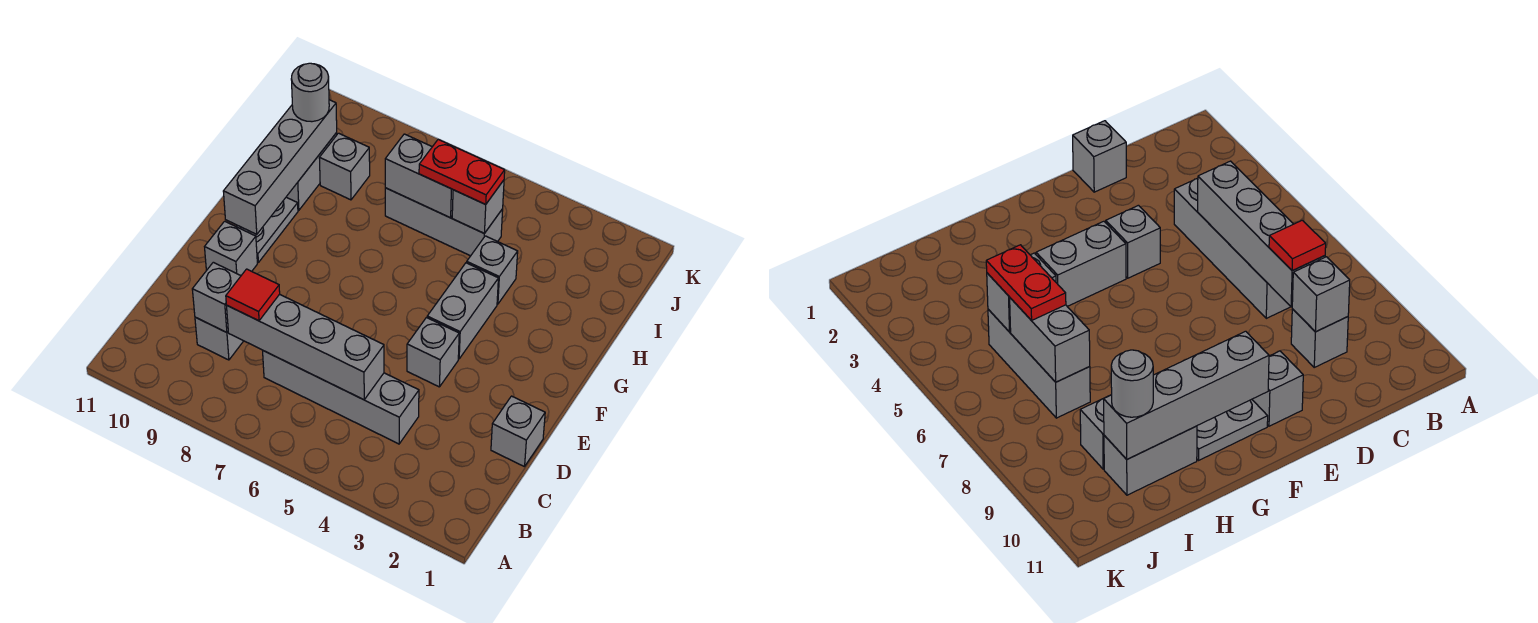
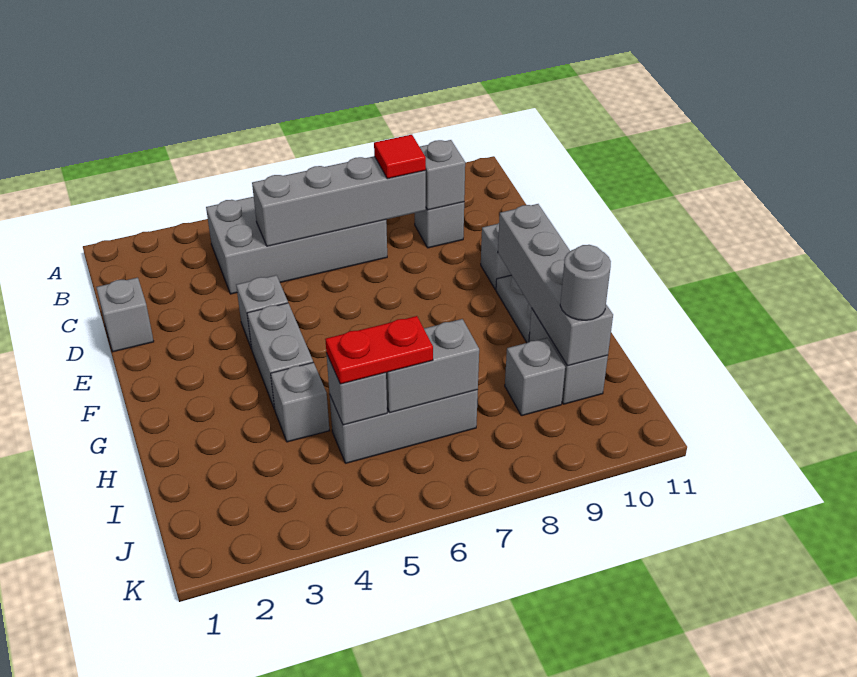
grey 1x4 brick [263,351,419,444] -> grey 2x4 brick [206,197,387,294]

